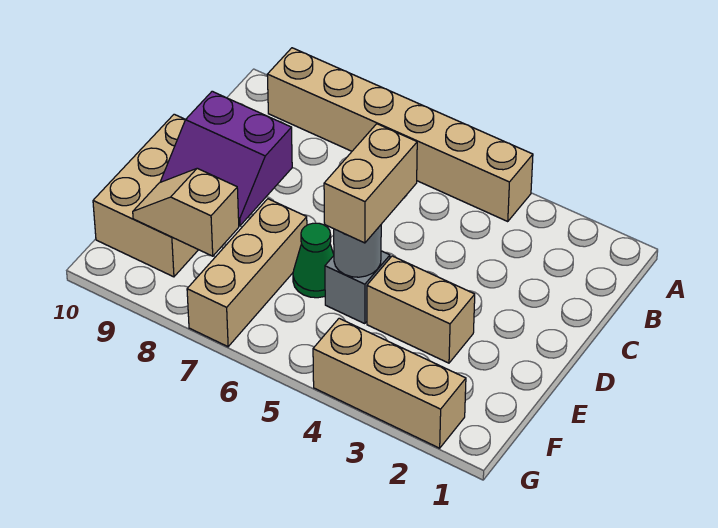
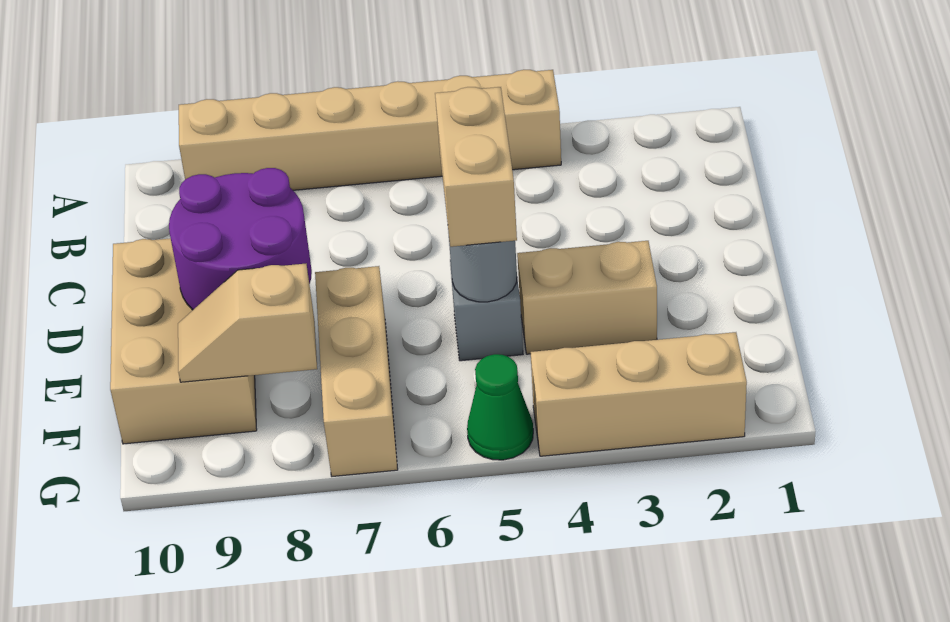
purple 2x2 slope [161,91,292,226] -> purple 2x2 round brick [169,168,312,310]
green 1x1 cone [293,223,334,298] -> green 1x1 cone moved to [467,354,533,460]

